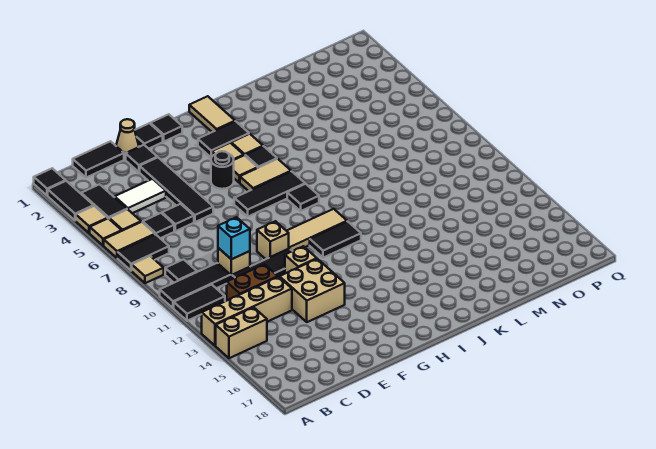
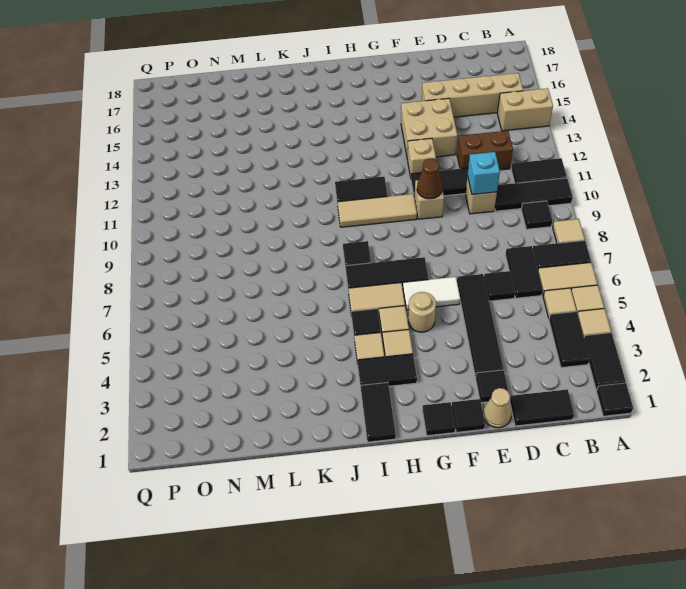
tan 1x4 brick [202,277,292,346] -> tan 1x4 brick moved to [422,73,523,117]
white 1x2 tile [115,179,166,213] -> white 1x2 tile moved to [403,277,460,310]
black 1x1 tile [143,213,174,238] -> black 1x2 tile [505,246,543,298]
none -> brown 1x1 cone [417,159,442,199]
black 1x1 round brick [211,151,234,189] -> tan 1x1 round brick [408,292,436,332]
tan 1x2 tile [189,96,235,132] -> black 1x2 tile [361,382,396,442]

